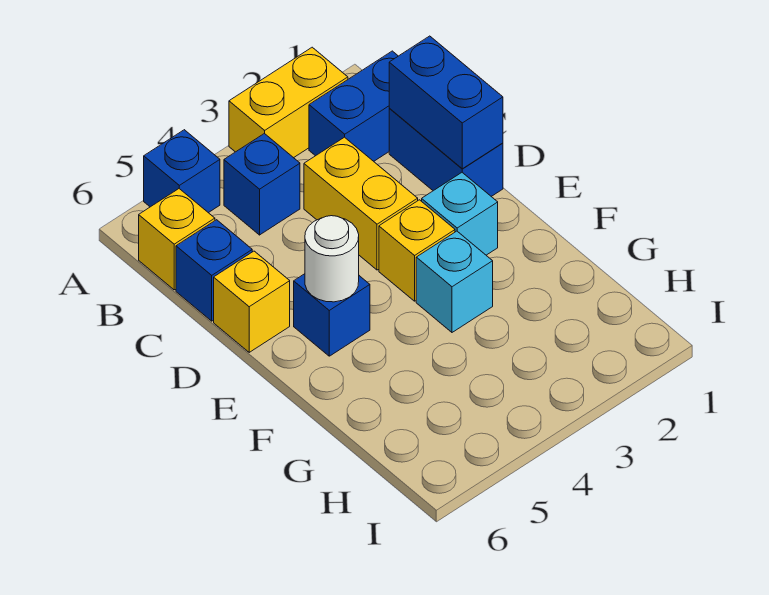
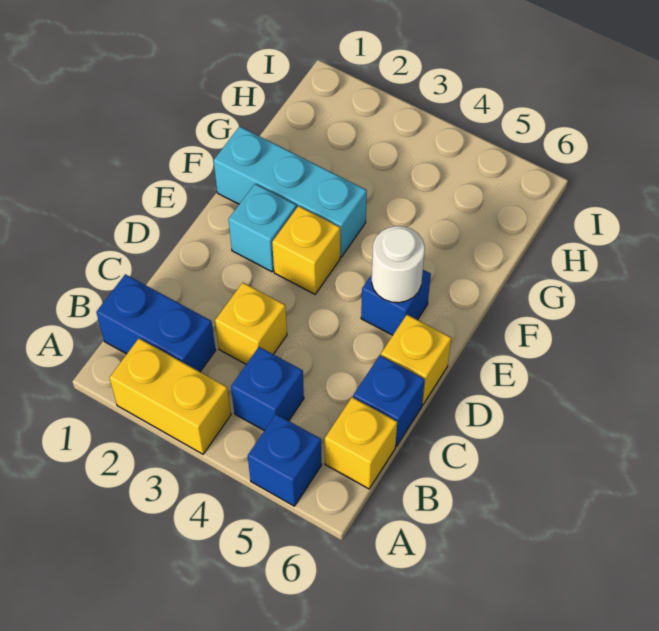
blue 1x2 brick [389,108,503,196] -> none
blue 1x2 brick [389,36,503,169] -> none
yellow 1x2 brick [304,137,418,270] -> yellow 1x1 brick [215,283,287,364]
cyan 1x1 brick [416,231,493,332] -> cyan 1x3 brick [214,127,367,257]

